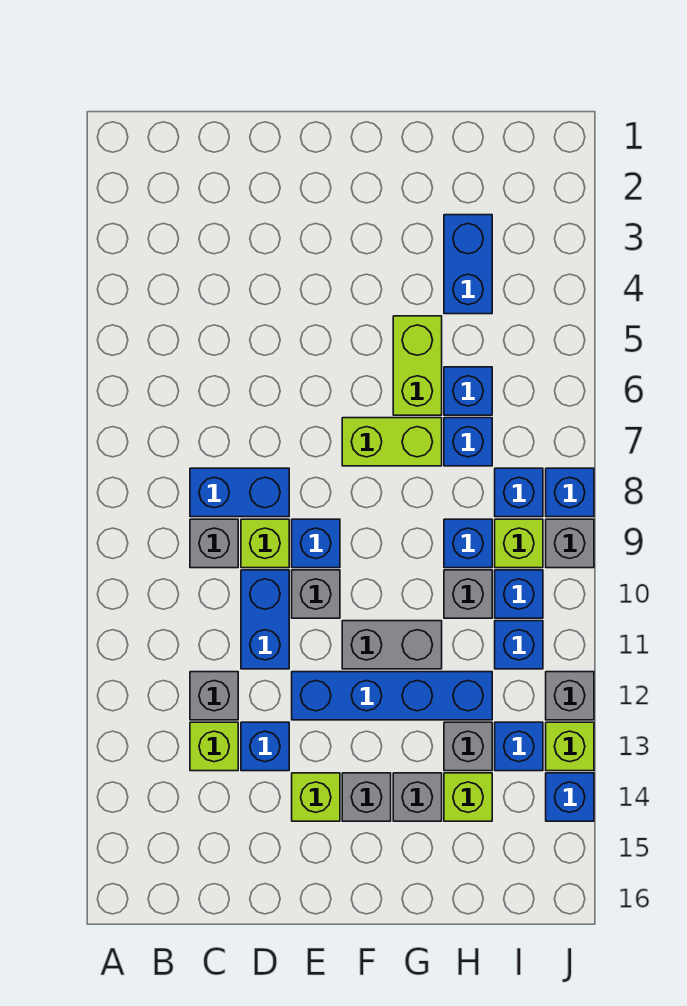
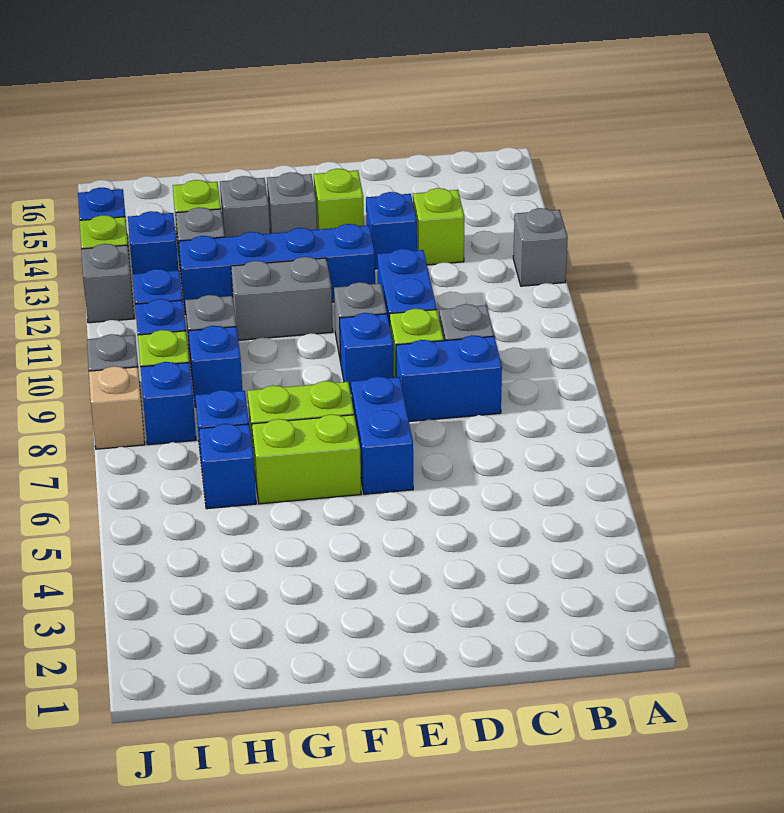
grey 1x1 brick [190,672,238,720] -> grey 1x1 brick moved to [513,208,568,286]
lime 1x2 brick [393,316,442,415] -> lime 1x2 brick turned to [252,414,361,504]
blue 1x2 brick [444,215,492,314] -> blue 1x2 brick moved to [351,376,413,494]
blue 1x1 brick [546,468,594,517] -> tan 1x1 brick [89,366,145,449]

